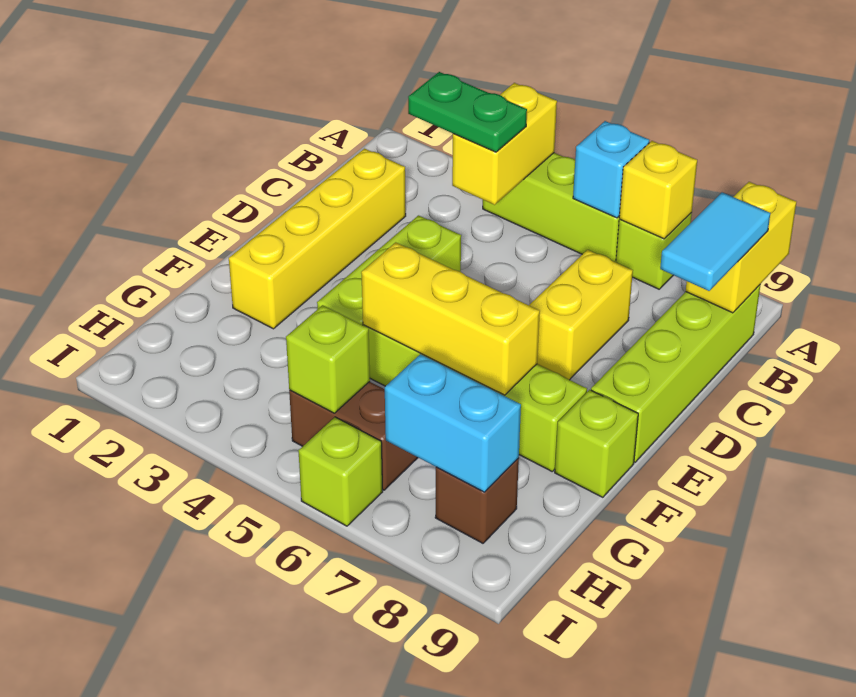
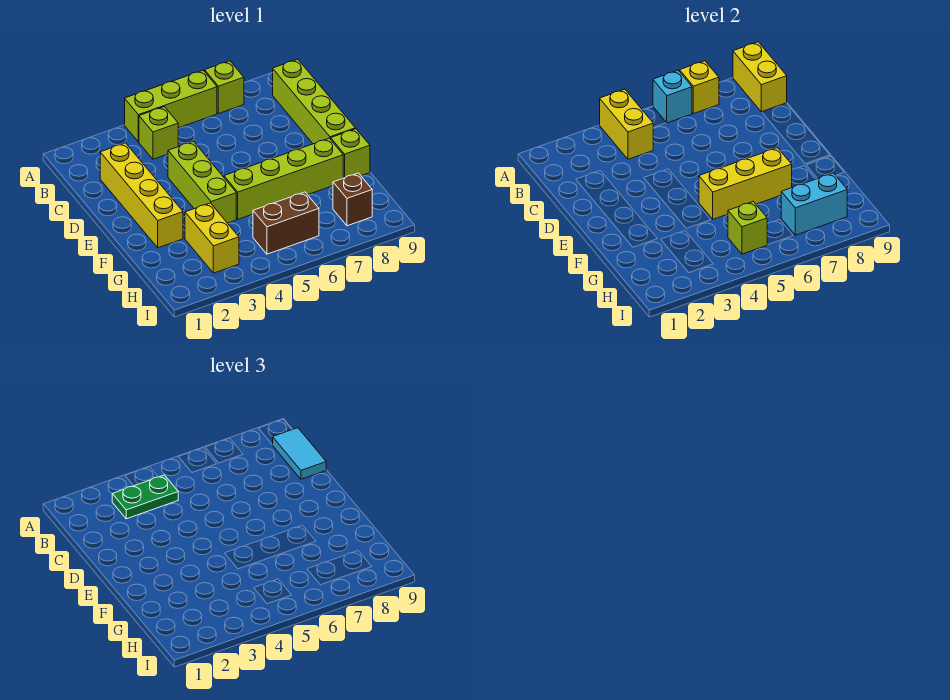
yellow 1x2 brick [529,250,633,380] -> yellow 1x2 brick moved to [185,203,239,273]
lime 1x1 brick [299,417,383,526] -> lime 1x1 brick moved to [139,107,178,159]

